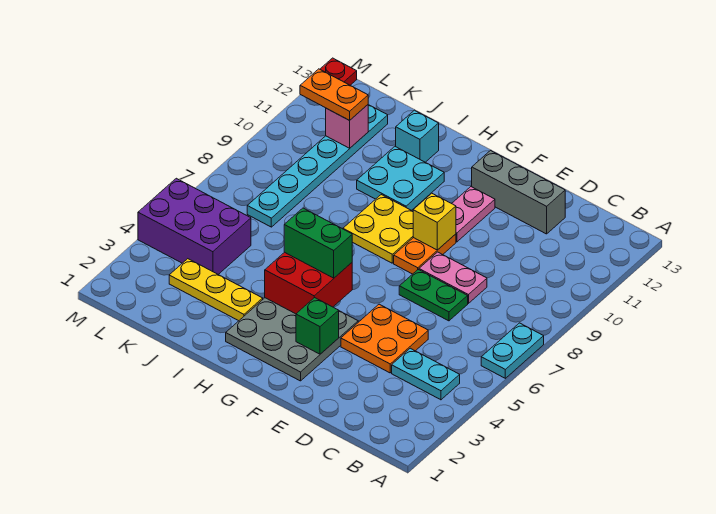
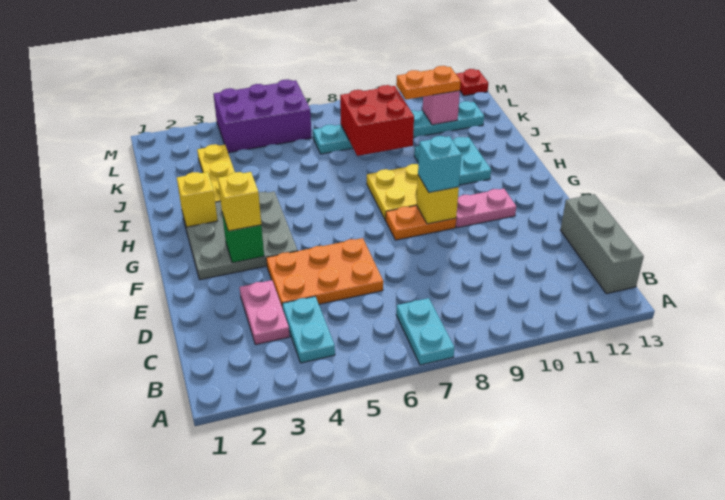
cyan 1x2 plate [481,323,544,378] -> cyan 1x2 plate turned to [396,298,454,365]
orange 2x2 plate [341,304,428,373] -> orange 2x3 plate [266,238,383,309]
green 1x2 plate [399,270,468,321] -> none
pink 1x2 plate [419,252,487,304] -> pink 1x2 plate moved to [240,280,290,345]
grey 1x3 brick [472,151,565,234] -> grey 1x3 brick moved to [561,194,644,294]
none -> yellow 1x1 brick [218,172,261,231]
red 2x2 brick [265,252,352,314] -> red 2x2 brick moved to [340,85,414,156]
green 1x2 brick [284,208,352,278] -> none
none -> yellow 1x1 brick [177,172,218,227]
cyan 1x1 brick [396,110,439,162] -> cyan 1x1 brick moved to [418,136,462,192]
purple 2x3 brick [138,178,251,274] -> purple 2x3 brick turned to [214,79,311,153]
orange 1x2 plate [300,69,368,120] -> orange 1x2 plate turned to [396,66,461,100]

